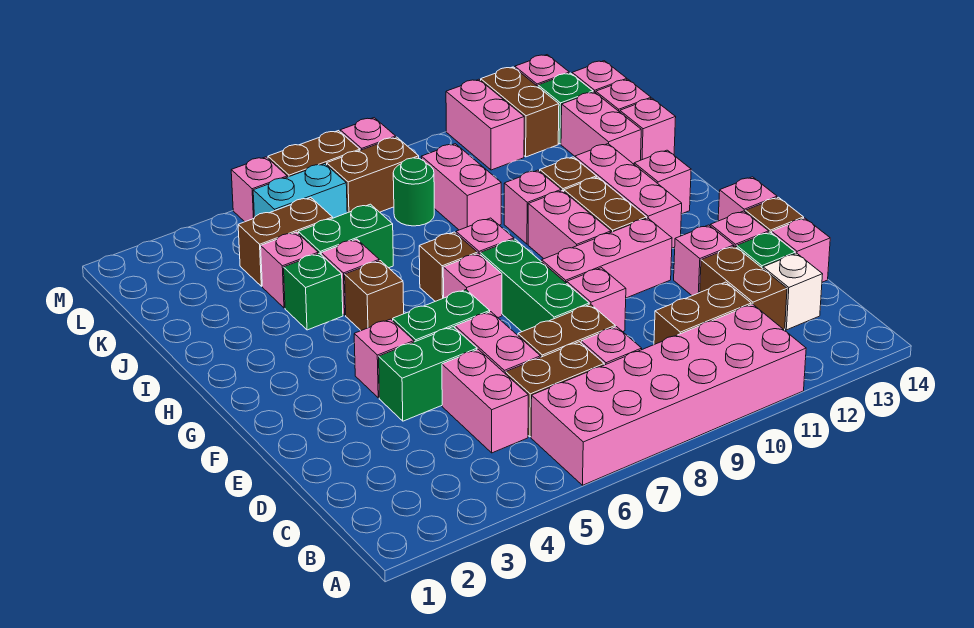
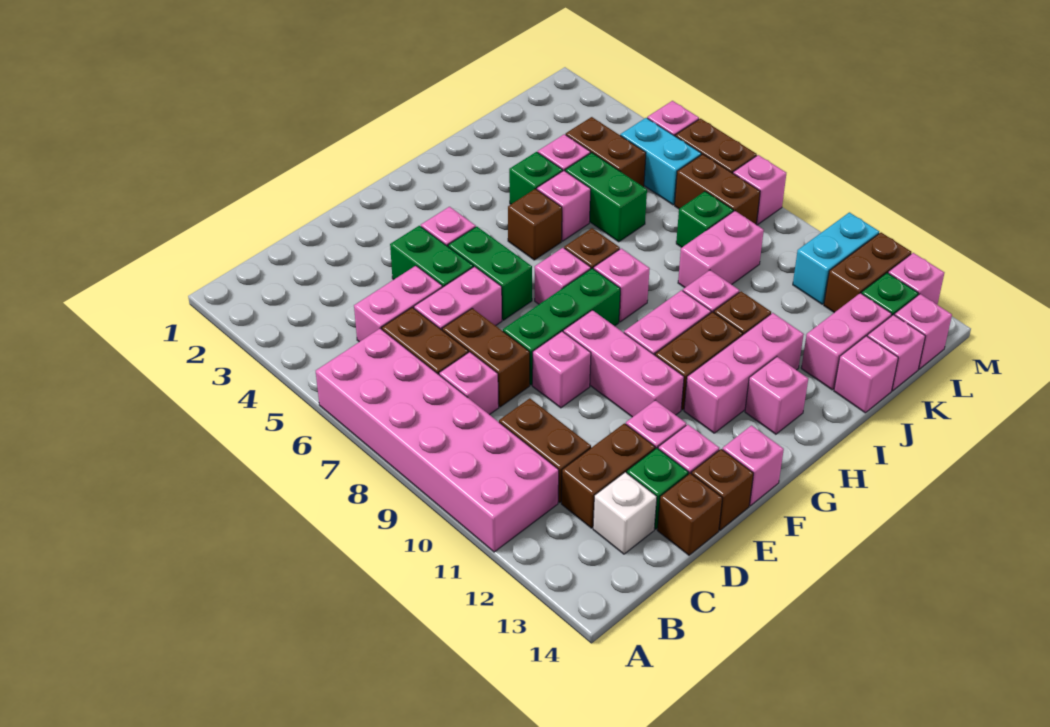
pink 1x1 brick [772,218,830,282] -> brown 1x1 brick [657,473,722,555]
green 1x1 round brick [393,158,434,226] -> green 1x1 brick [676,191,733,247]
pink 1x2 brick [446,79,524,170] -> cyan 1x2 brick [793,212,879,304]

